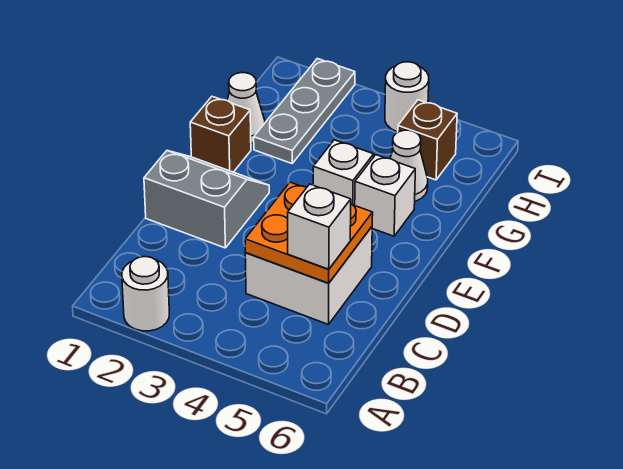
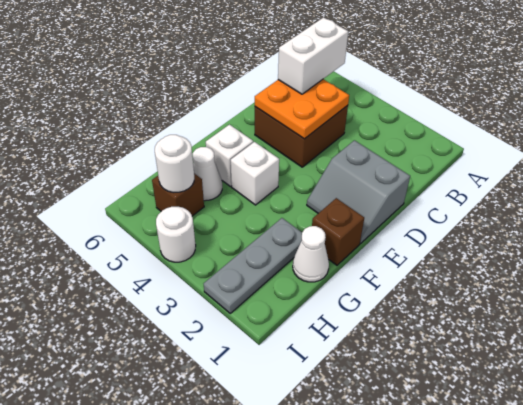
white 1x1 round brick [122,257,169,331] -> white 1x1 round brick moved to [155,135,194,192]
white 2x2 brick [245,227,372,325] -> brown 2x2 brick [255,105,348,167]
white 1x1 brick [288,184,351,269] -> white 1x2 brick [278,17,348,94]

